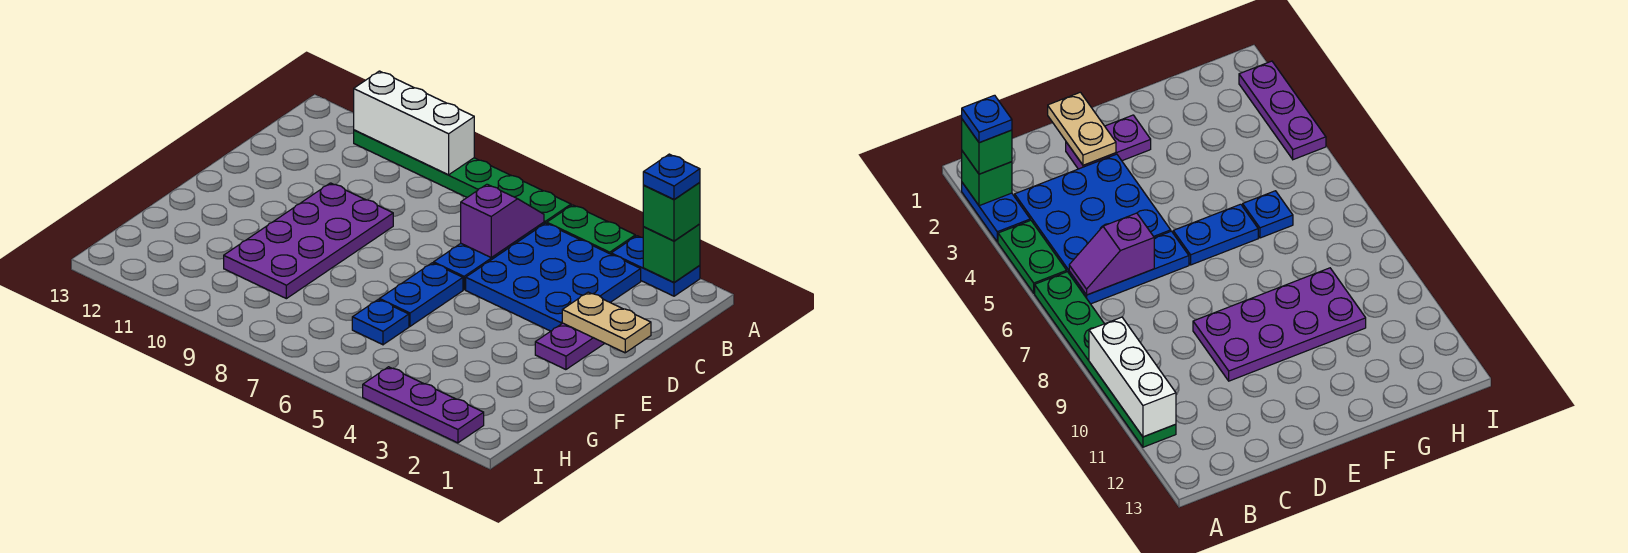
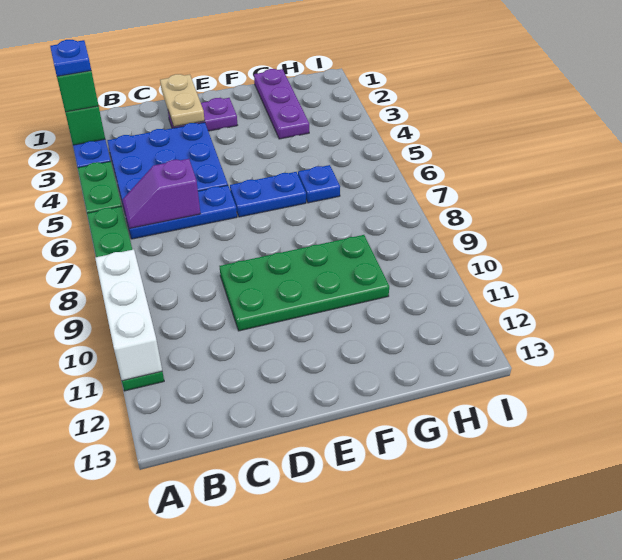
purple 2x4 plate [224,183,393,299] -> green 2x4 plate [220,235,389,331]
purple 1x3 plate [363,367,484,443] -> purple 1x3 plate moved to [254,69,309,139]

